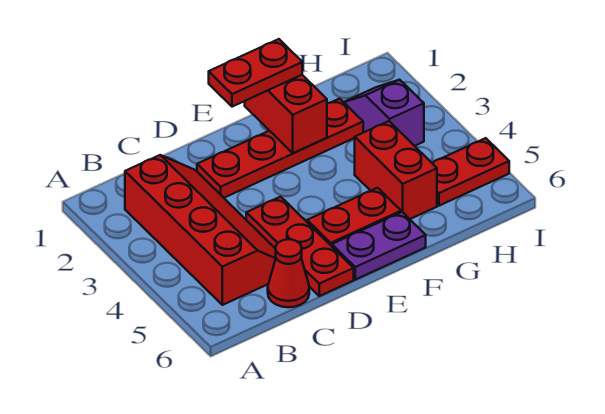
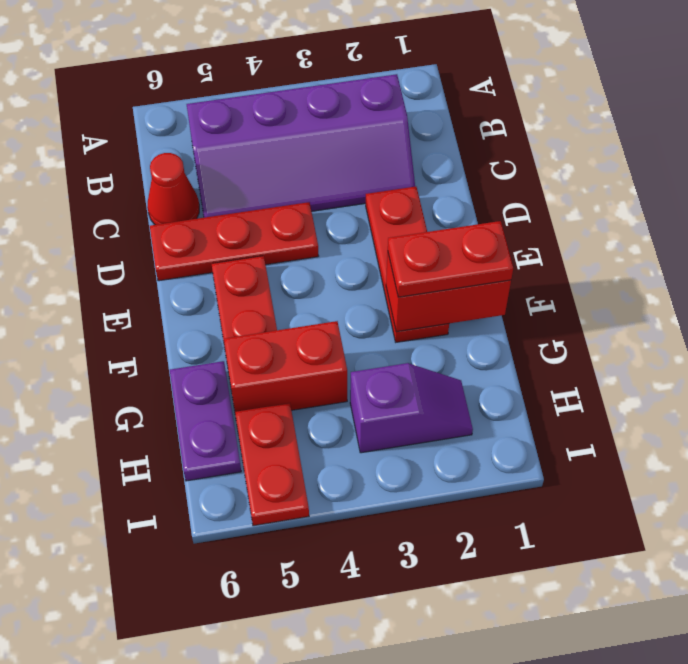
red 2x4 slope [125,155,276,305] -> purple 2x4 slope [187,74,415,218]
red 1x4 plate [197,99,363,198] -> red 1x3 plate [366,186,449,342]
red 1x2 plate [209,39,302,107] -> red 1x2 plate turned to [388,221,513,297]
purple 1x2 plate [332,212,426,280] -> purple 1x2 plate moved to [170,361,241,481]

